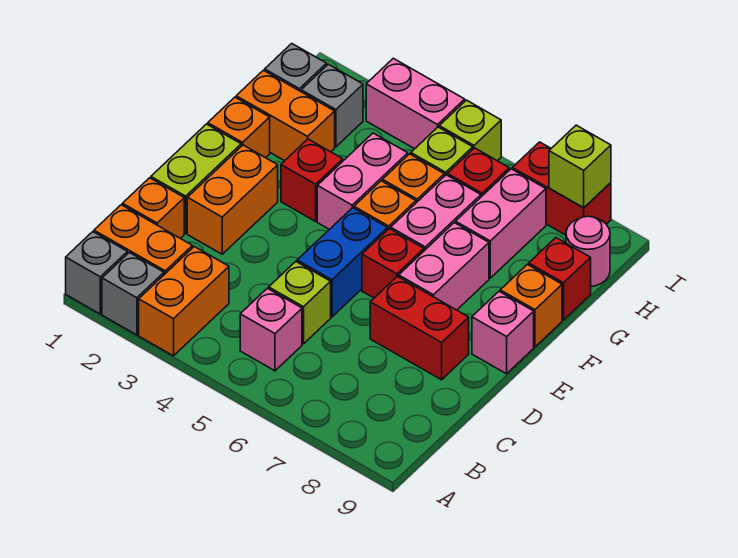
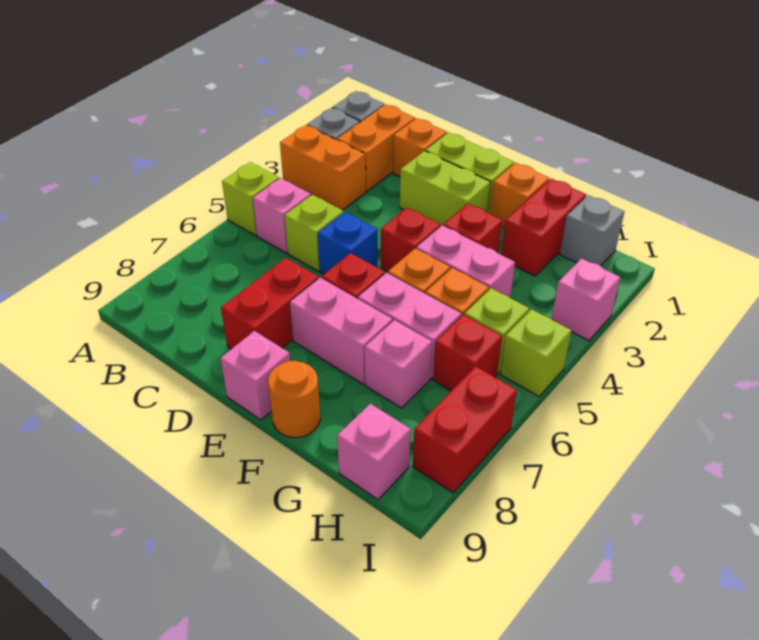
orange 1x2 brick [187,145,278,254] -> lime 1x2 brick [400,151,491,227]
blue 1x2 brick [297,208,387,317] -> blue 1x1 brick [318,212,378,274]
orange 1x1 brick [500,264,562,347] -> orange 1x1 round brick [268,361,320,438]
orange 1x2 brick [236,70,335,161] -> red 1x2 brick [501,179,586,276]
pink 1x2 brick [456,169,546,278] -> pink 1x1 brick [365,320,432,408]
red 1x1 brick [529,238,591,320] -> red 1x1 brick moved to [381,208,440,271]
grey 1x1 brick [301,64,363,147] -> none
pink 1x1 round brick [566,216,610,286] -> pink 1x1 brick [337,404,411,500]
pink 1x2 brick [366,58,465,149] -> pink 1x1 brick [551,258,620,341]
lime 1x1 brick [549,125,611,208] -> lime 1x1 brick moved to [222,162,279,236]

